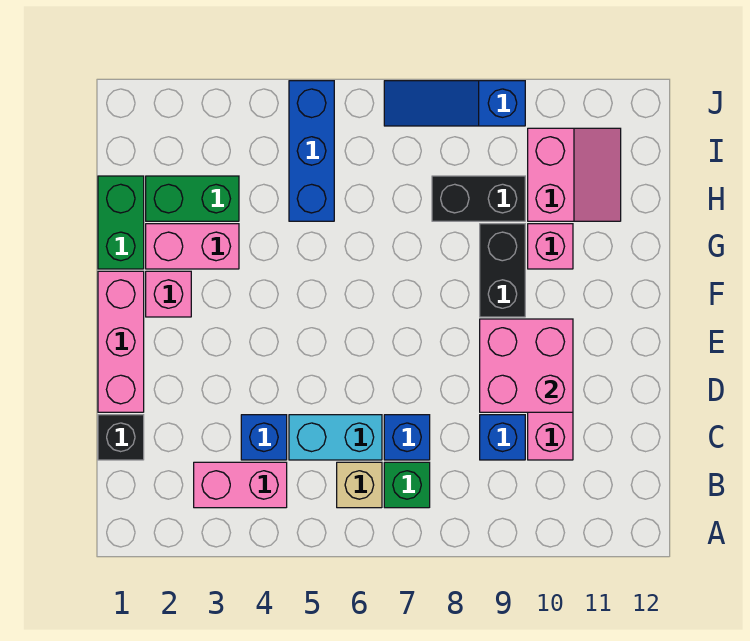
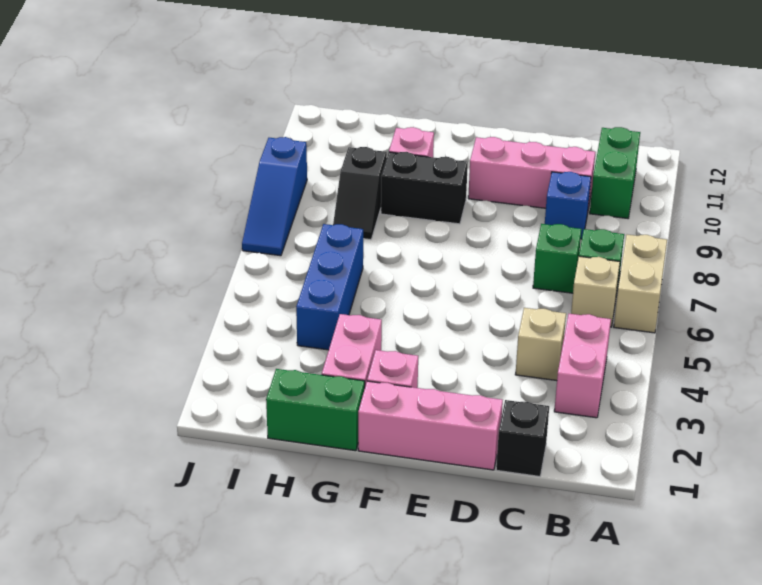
none -> tan 1x2 brick [614,234,667,333]
blue 1x1 brick [241,415,287,460] -> tan 1x1 brick [515,308,566,381]
cyan 1x2 brick [289,415,382,460] -> none
blue 1x1 brick [384,415,430,460] -> green 1x1 brick [533,224,582,293]
pink 2x2 brick [480,319,573,412] -> none
green 1x2 brick [146,176,239,221] -> green 1x2 brick moved to [590,127,640,218]
blue 1x3 brick [289,81,334,221] -> blue 1x3 brick turned to [296,224,363,350]
black 1x2 brick [432,176,525,221] -> black 1x2 slope [333,147,387,240]
pink 2x2 slope [528,128,621,221] -> none

